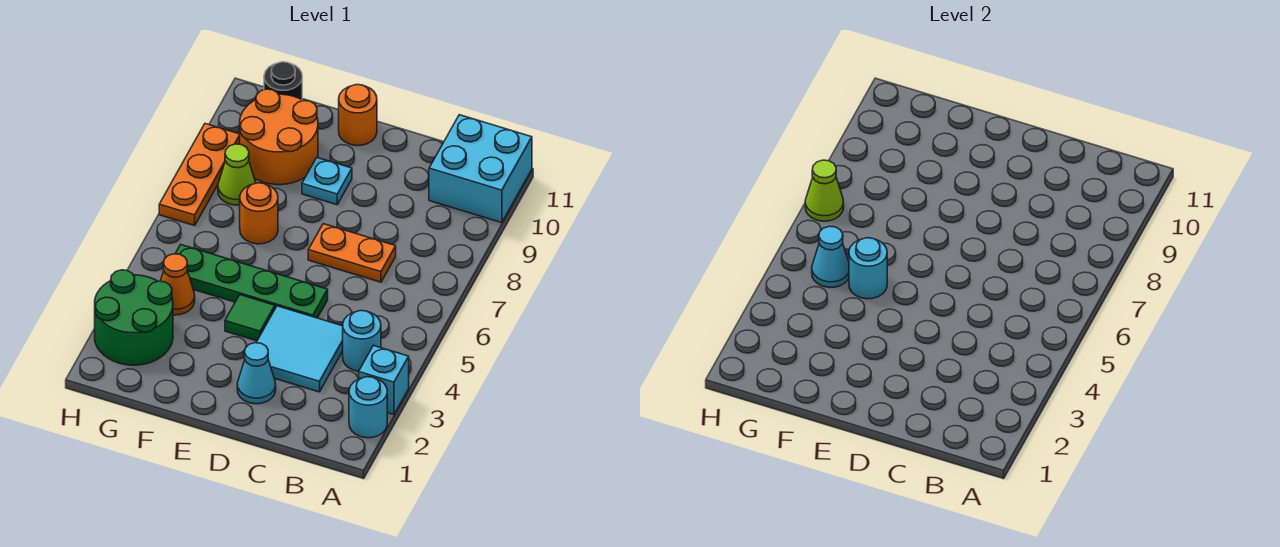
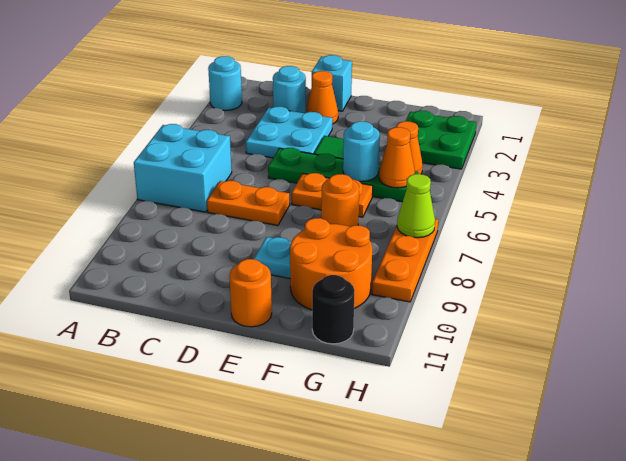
cyan 1x1 brick [359,346,409,415] -> cyan 1x1 brick moved to [312,55,352,111]
cyan 2x2 brick [429,115,532,223] -> cyan 2x2 brick moved to [134,124,232,212]
cyan 1x1 round brick [343,311,381,371] -> cyan 1x1 round brick moved to [273,66,306,113]
cyan 2x2 tile [256,306,343,392] -> cyan 2x2 plate [246,107,333,158]
cyan 1x1 cone [237,343,276,404] -> orange 1x1 cone [306,71,338,124]
none -> orange 1x2 plate [292,173,373,217]
green 2x2 round brick [95,270,173,365] -> green 2x2 plate [406,111,476,169]
cyan 1x1 cone [812,226,849,287] -> orange 1x1 cone [379,127,415,188]
lime 1x1 cone [218,144,256,205] -> none

